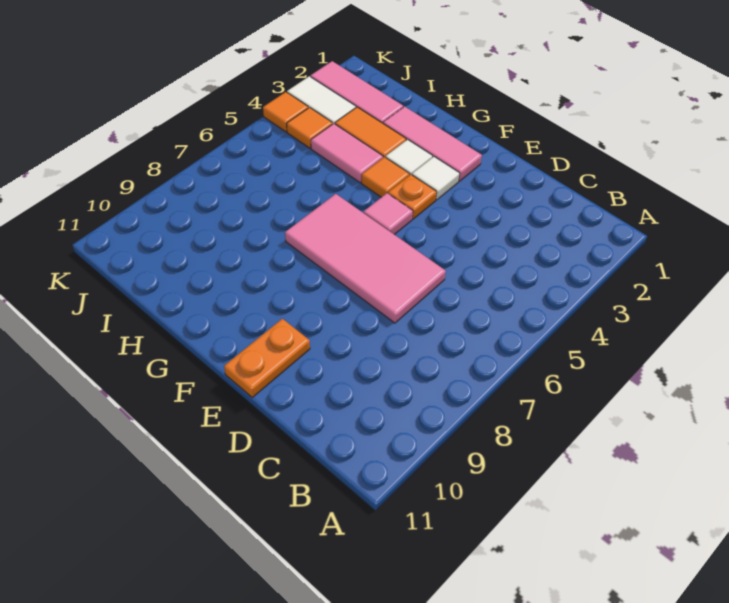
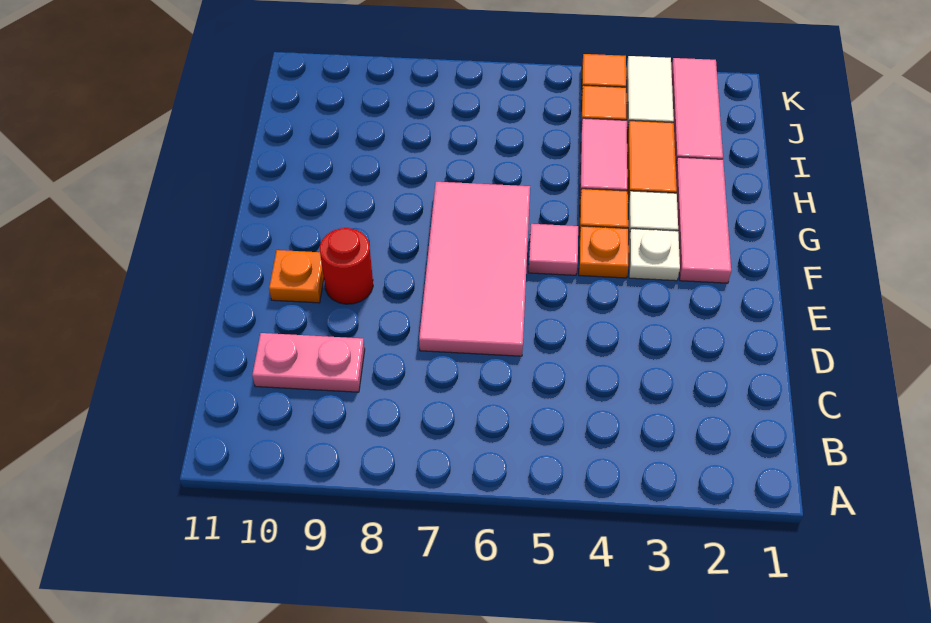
none -> pink 1x2 plate [252,333,365,392]
none -> red 1x1 round brick [320,228,373,304]
orange 1x2 plate [224,319,310,397] -> orange 1x1 plate [269,250,324,303]
white 1x1 tile [412,157,460,200] -> white 1x1 plate [629,229,680,281]

